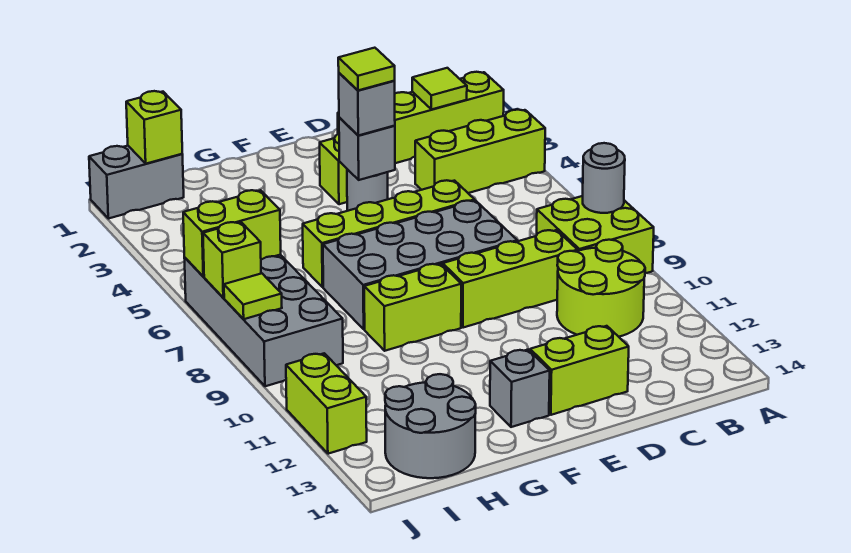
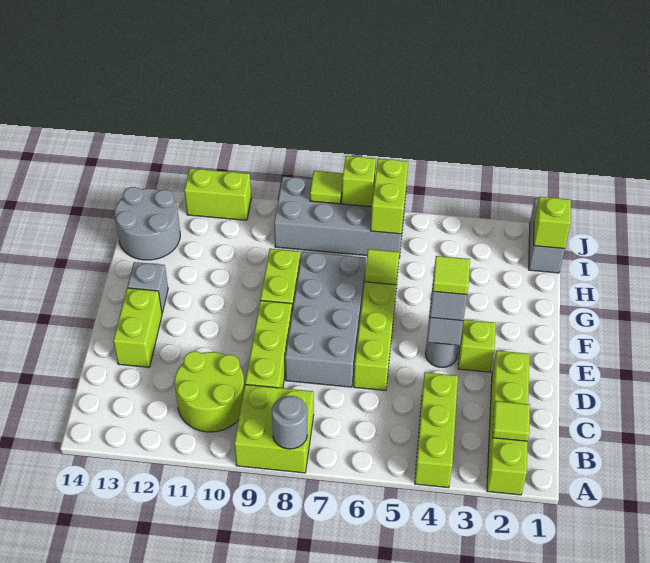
none -> lime 1x1 tile [365,249,399,285]

